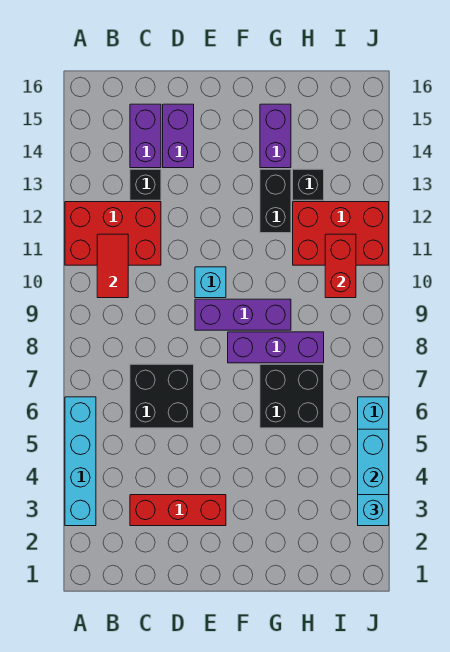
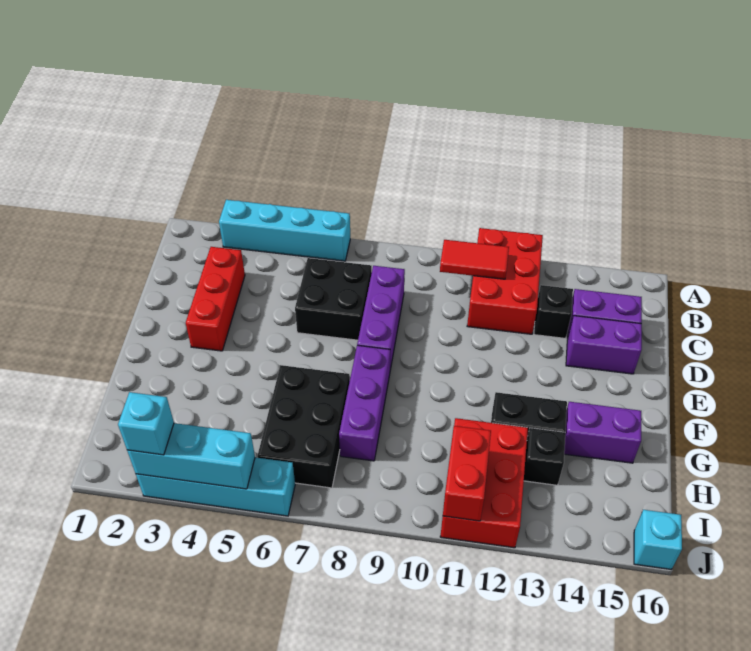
purple 1x3 brick [195,299,291,330] -> purple 1x3 brick moved to [357,266,405,370]
cyan 1x1 brick [195,267,226,298] -> cyan 1x1 brick moved to [634,510,682,569]
black 2x2 brick [260,364,324,428] -> black 2x3 brick [257,365,350,488]
red 1x2 brick [325,234,356,298] -> red 1x2 brick turned to [443,426,491,521]

